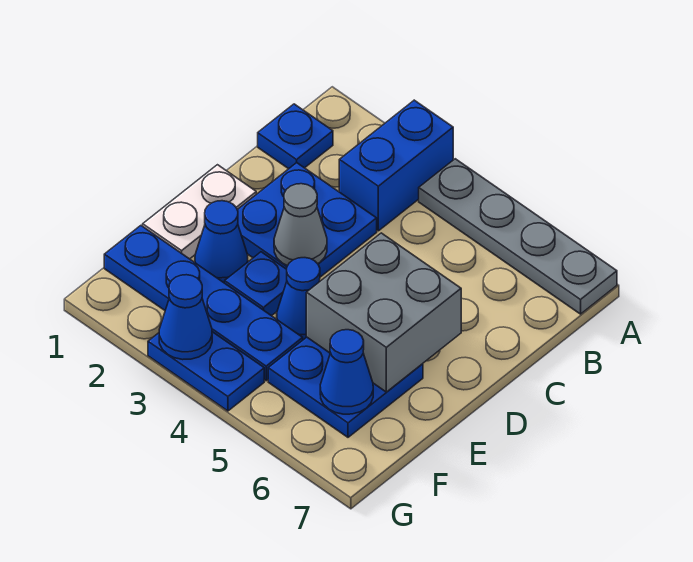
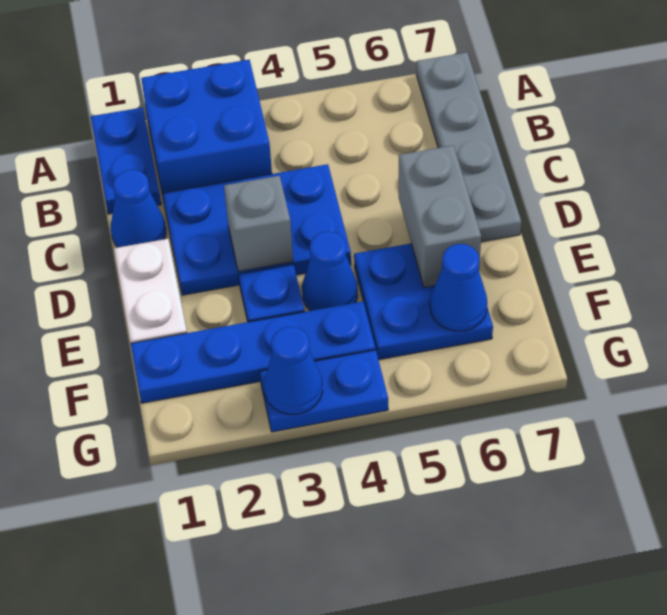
blue 1x2 brick [339,100,453,231] -> blue 2x2 brick [141,60,272,196]
grey 1x4 plate [419,159,617,314] -> grey 1x4 plate turned to [416,52,521,242]
blue 1x1 plate [258,104,333,169] -> blue 1x2 plate [91,107,161,214]
blue 2x2 plate [237,163,377,277] -> blue 2x3 plate [163,164,351,295]
grey 1x1 cone [274,184,327,266] -> grey 1x1 brick [224,176,293,271]
grey 2x2 brick [306,233,461,392] -> grey 1x2 brick [399,145,481,287]
blue 1x1 cone [195,201,248,283] -> blue 1x1 cone moved to [111,170,166,247]

